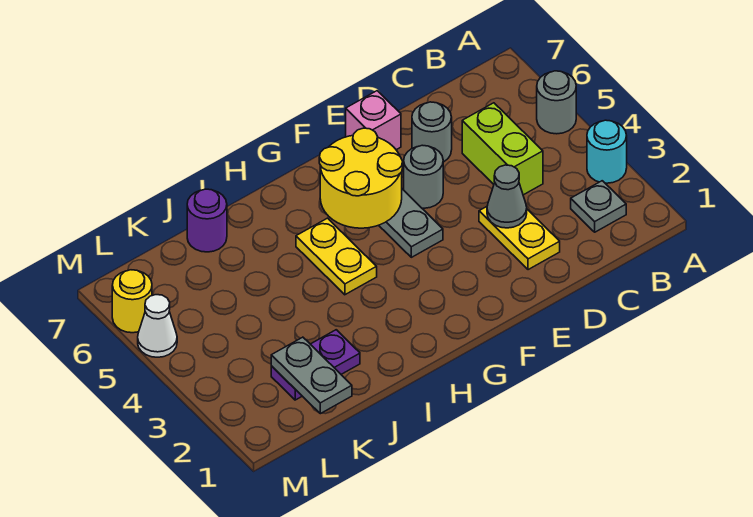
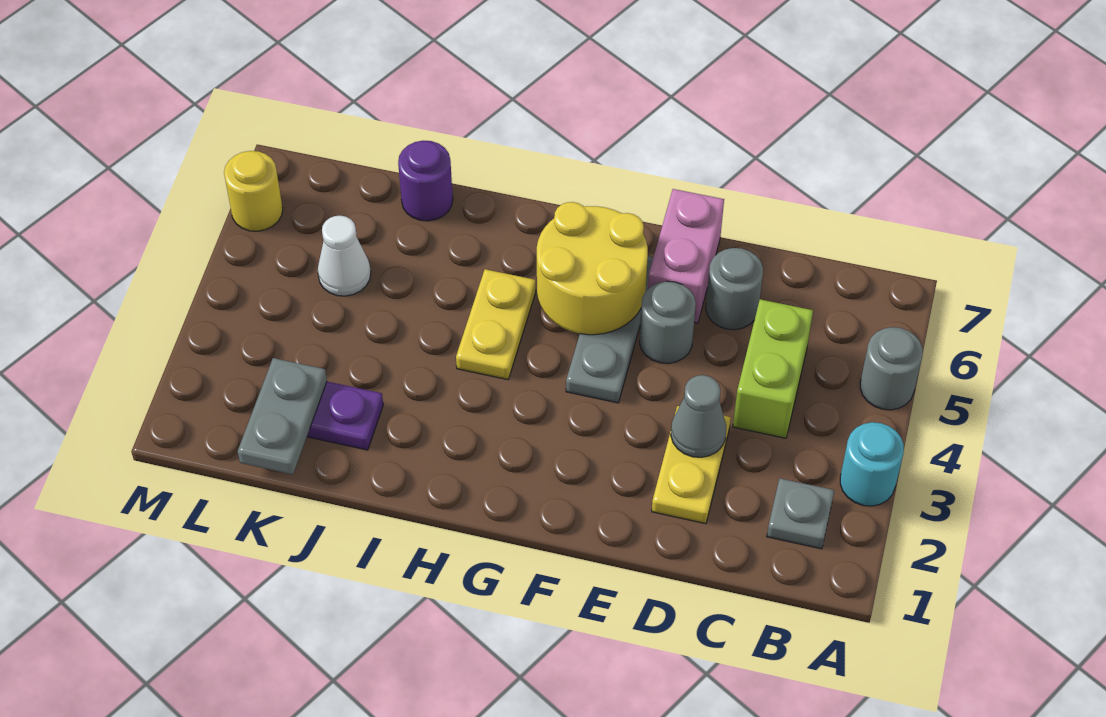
pink 1x1 brick [346,91,401,150] -> pink 1x2 brick [648,189,724,323]
white 1x1 cone [138,295,177,357] -> white 1x1 cone moved to [318,216,371,296]

